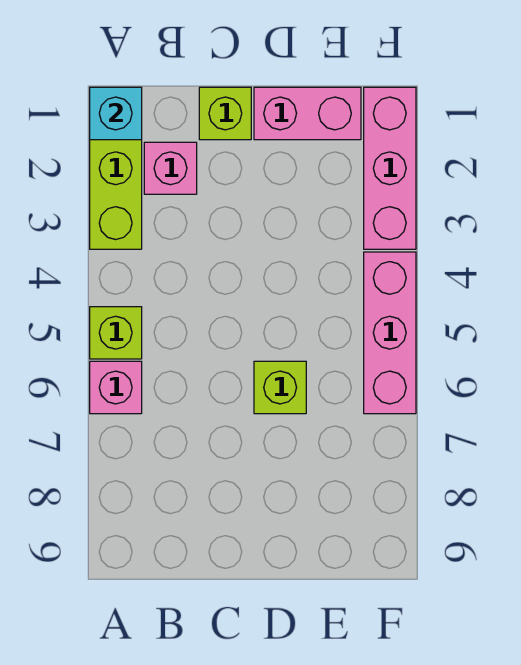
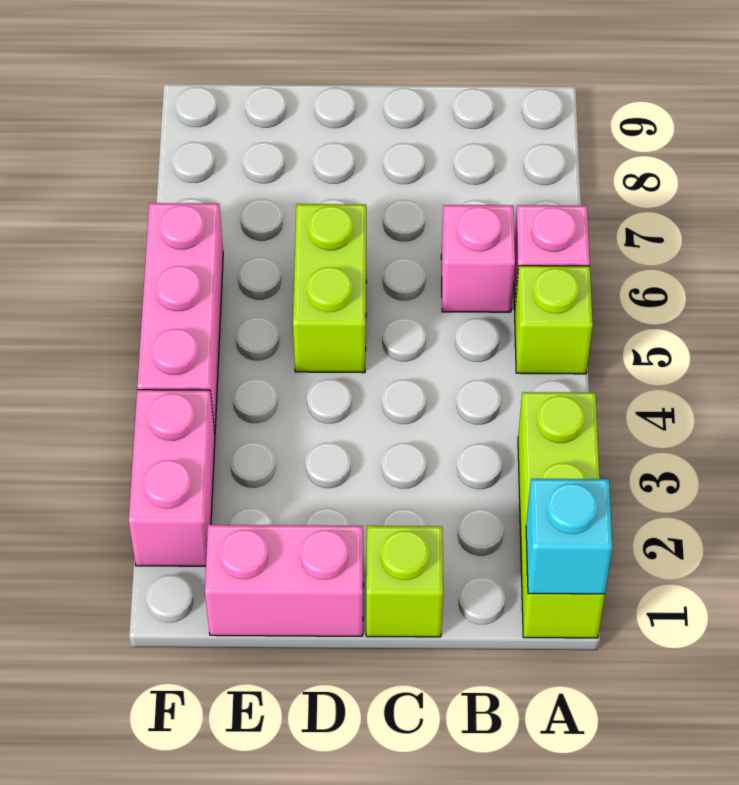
pink 1x1 brick [144,142,197,194] -> pink 1x1 brick moved to [441,205,515,312]
lime 1x1 brick [254,361,306,414] -> lime 1x2 brick [293,204,366,373]
pink 1x3 brick [364,87,416,249] -> pink 1x2 brick [129,390,215,566]

